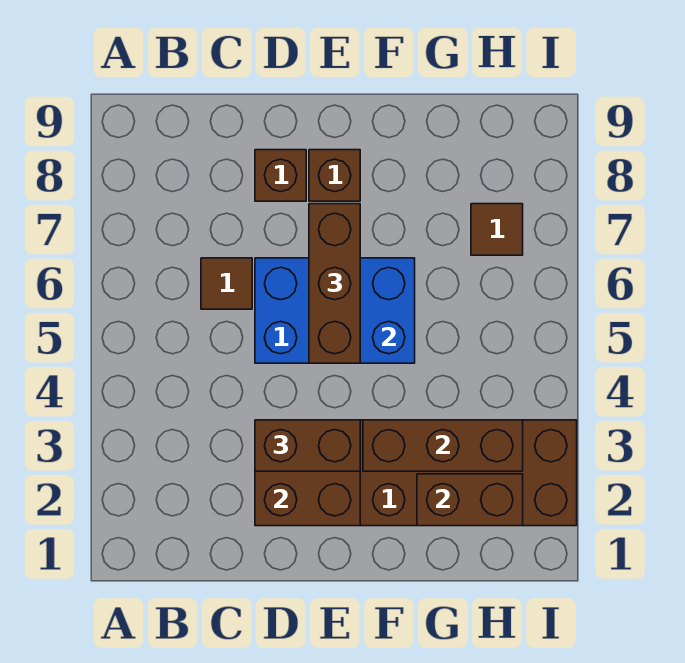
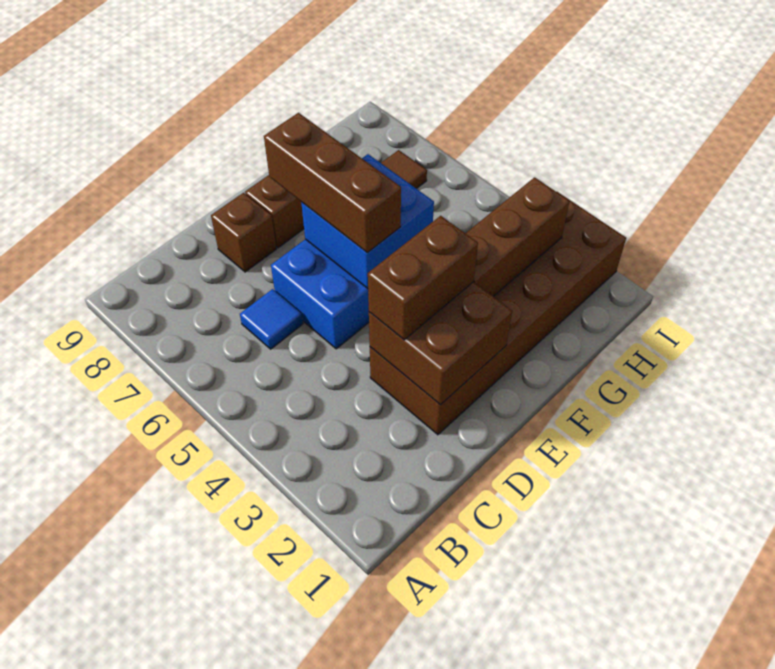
brown 1x1 tile [201,258,252,309] -> blue 1x1 tile [240,289,303,349]
brown 1x2 brick [417,474,523,526] -> none

